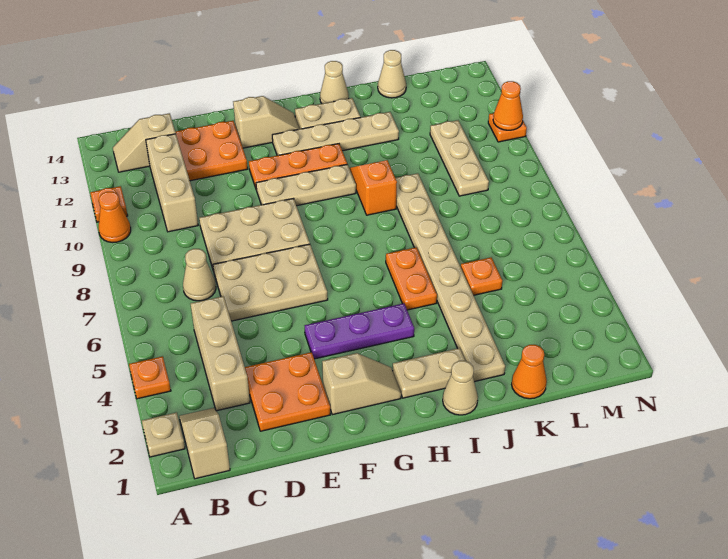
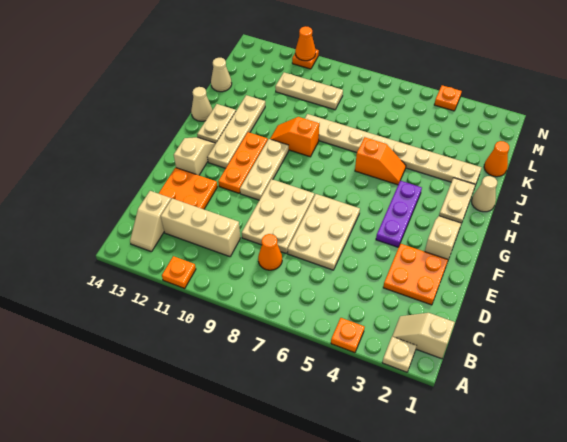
orange 1x1 cone [99,192,131,243] -> orange 1x1 cone moved to [258,234,282,270]
tan 1x3 brick [191,296,250,411] -> none
tan 1x1 cone [183,249,216,301] -> none
orange 1x2 plate [386,247,437,310] -> orange 1x2 slope [355,137,406,185]
orange 1x1 plate [461,257,502,295] -> orange 1x1 plate moved to [434,85,462,111]

